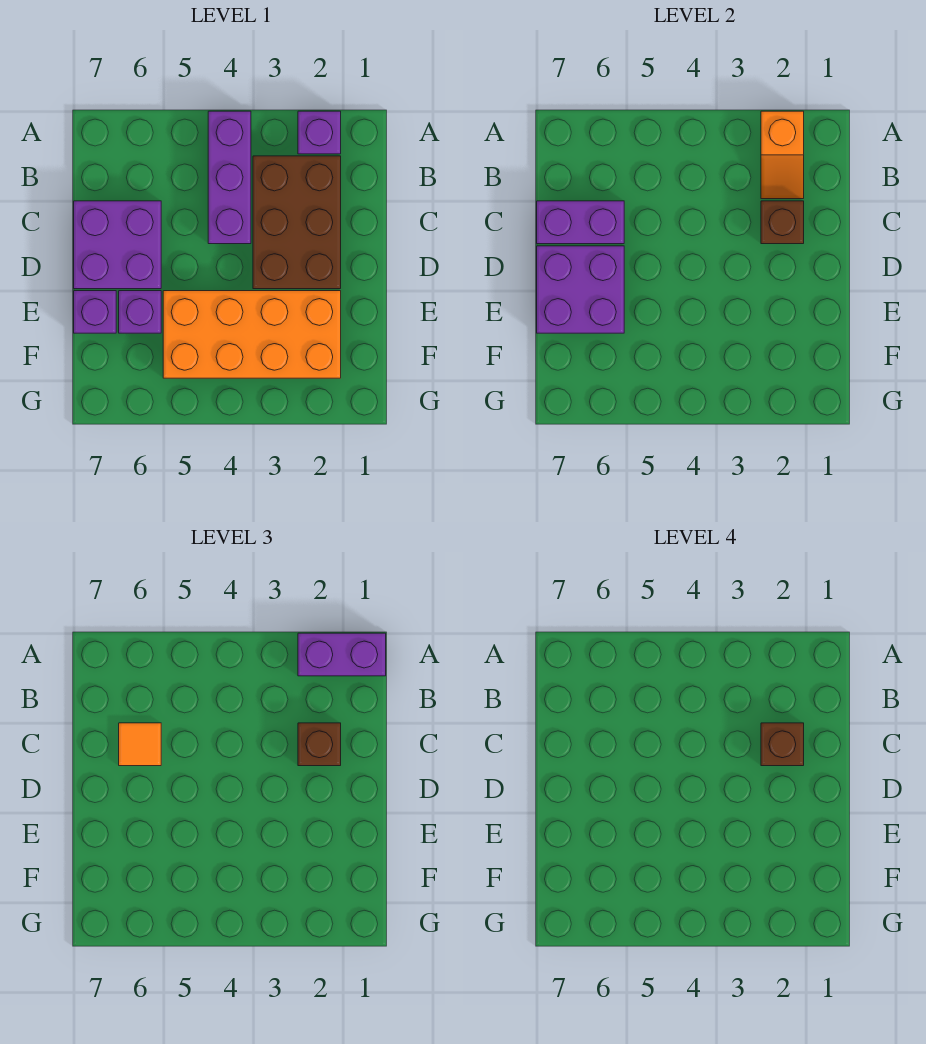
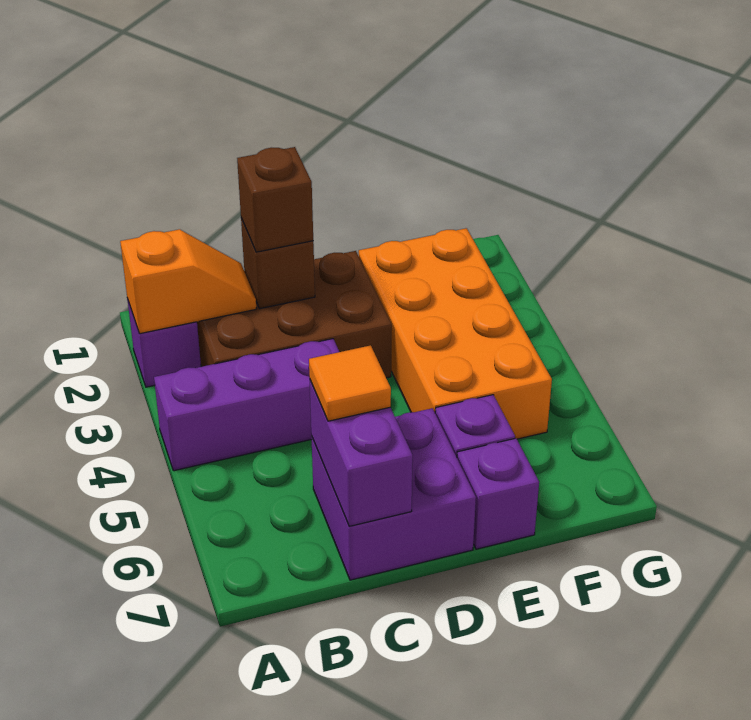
purple 1x2 brick [298,633,386,676] -> none
brown 1x1 brick [761,723,804,766] -> none
purple 2x2 brick [537,246,624,333] -> none

